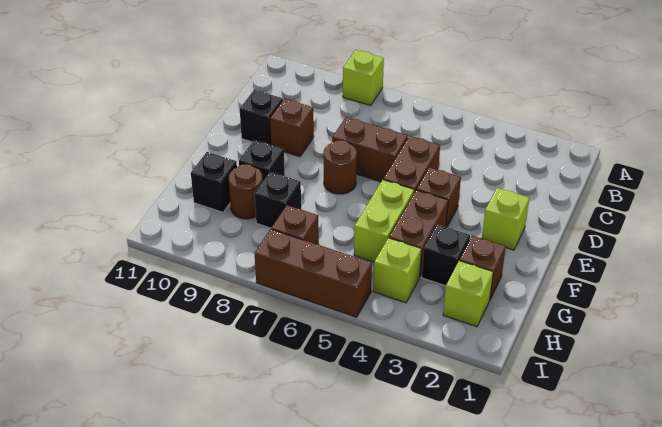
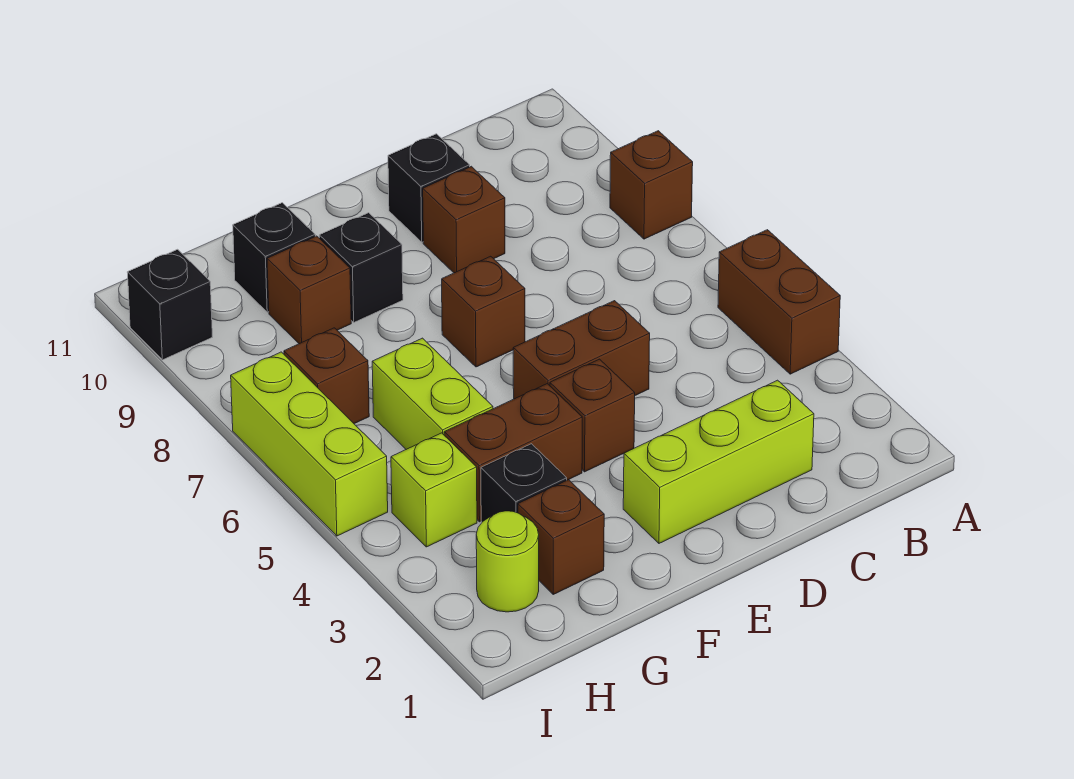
lime 1x1 brick [343,50,384,106] -> brown 1x1 brick [610,131,693,239]
brown 1x2 brick [332,117,408,182] -> brown 1x2 brick moved to [718,230,840,374]
lime 1x1 brick [482,188,529,250] -> lime 1x3 brick [623,380,814,543]
brown 1x1 round brick [324,140,357,194] -> brown 1x1 brick [442,256,525,367]
lime 1x2 brick [354,180,414,262] -> lime 1x2 brick turned to [372,338,493,449]
black 1x1 brick [255,172,301,228] -> black 1x1 brick moved to [127,249,212,360]
brown 1x1 round brick [229,164,263,219] -> brown 1x1 brick [267,236,351,344]
lime 1x1 brick [443,261,493,327] -> lime 1x1 round brick [476,511,539,612]
brown 1x3 brick [255,229,372,317] -> lime 1x3 brick [231,352,388,536]

